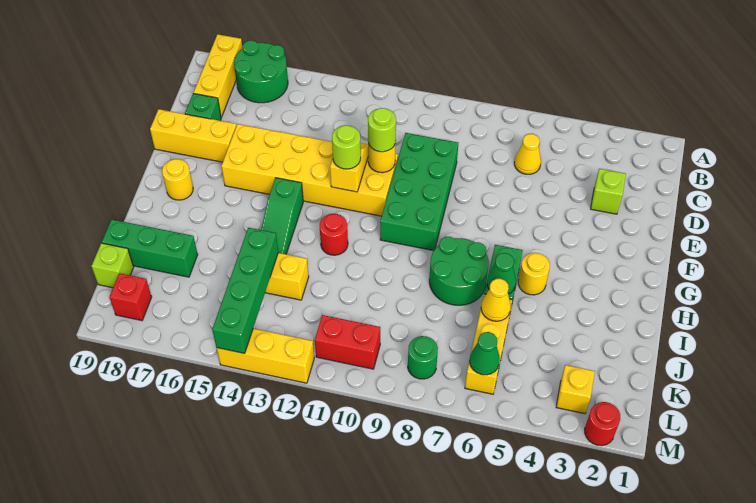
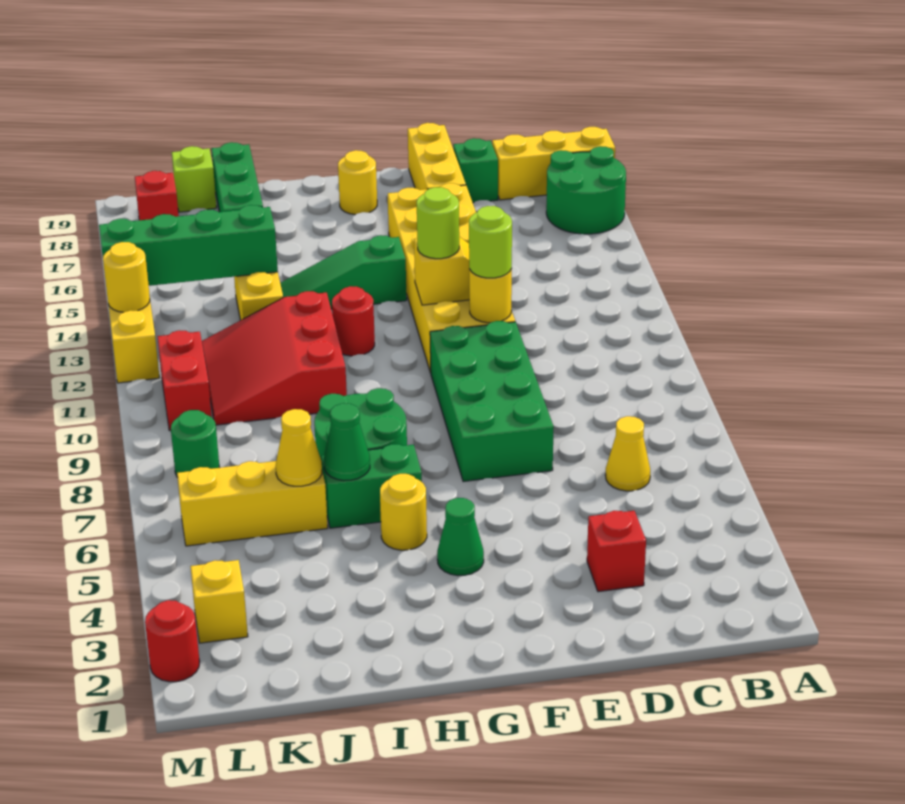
lime 1x1 brick [591,169,626,214] -> red 1x1 brick [587,511,646,592]
green 2x4 brick [380,133,458,251] -> green 2x4 brick turned to [430,321,554,482]
none -> red 3x3 slope [202,291,347,425]
green 1x1 cone [470,332,500,375] -> green 1x1 cone moved to [437,498,484,576]
none -> yellow 1x1 round brick [103,242,150,312]

